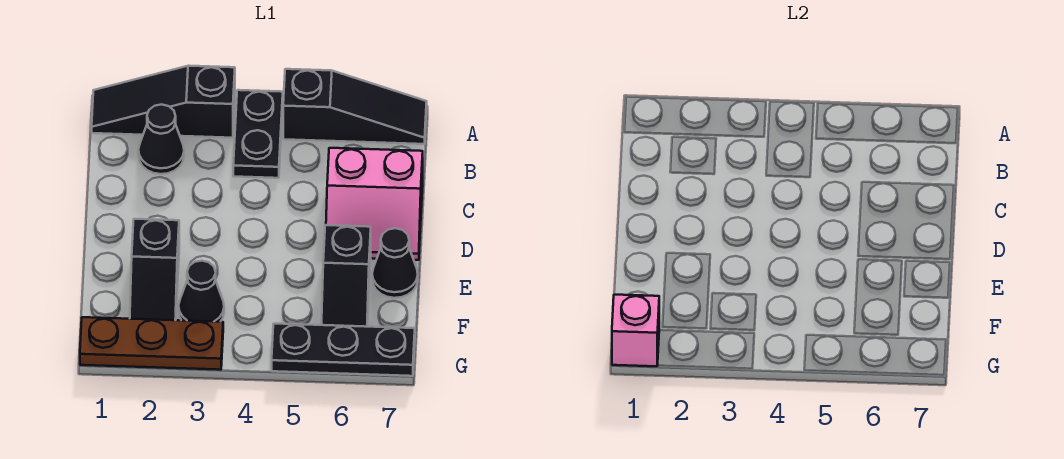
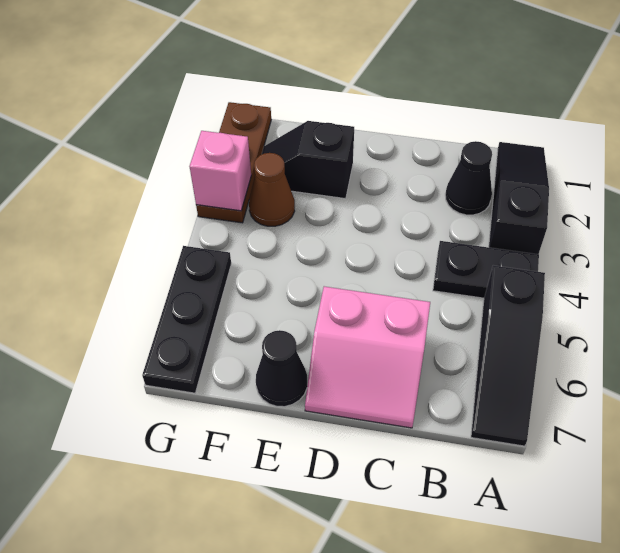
pink 2x2 slope [326,148,423,260] -> pink 2x2 slope turned to [305,286,430,428]
black 1x2 slope [322,225,371,327] -> none
black 1x1 cone [179,261,224,322] -> brown 1x1 cone [249,153,295,226]
pink 1x1 brick [612,295,659,366] -> pink 1x1 brick moved to [190,131,251,211]

